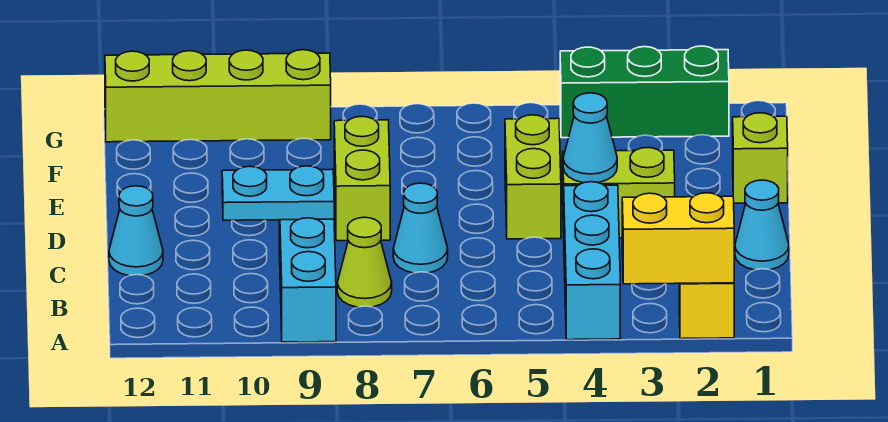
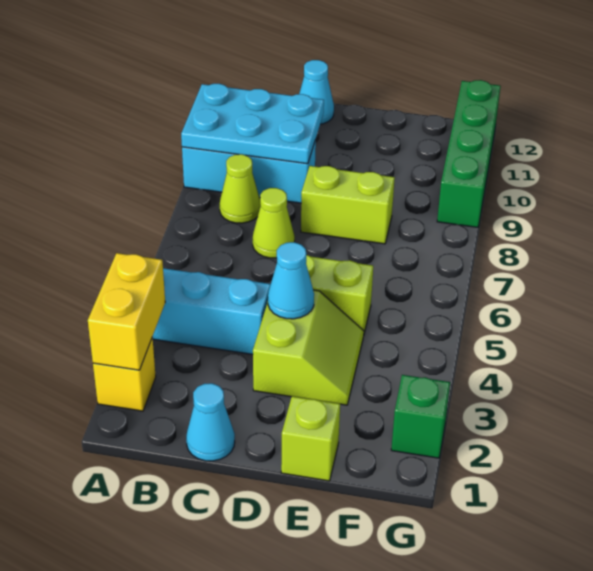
cyan 1x1 cone [393,183,448,273] -> lime 1x1 cone [253,188,295,258]
cyan 1x2 plate [222,166,334,220] -> cyan 2x3 plate [181,84,324,164]
green 1x3 brick [560,46,729,138] -> green 1x1 brick [391,375,450,458]
lime 1x4 brick [105,50,331,142] -> green 1x4 brick [437,80,501,227]

